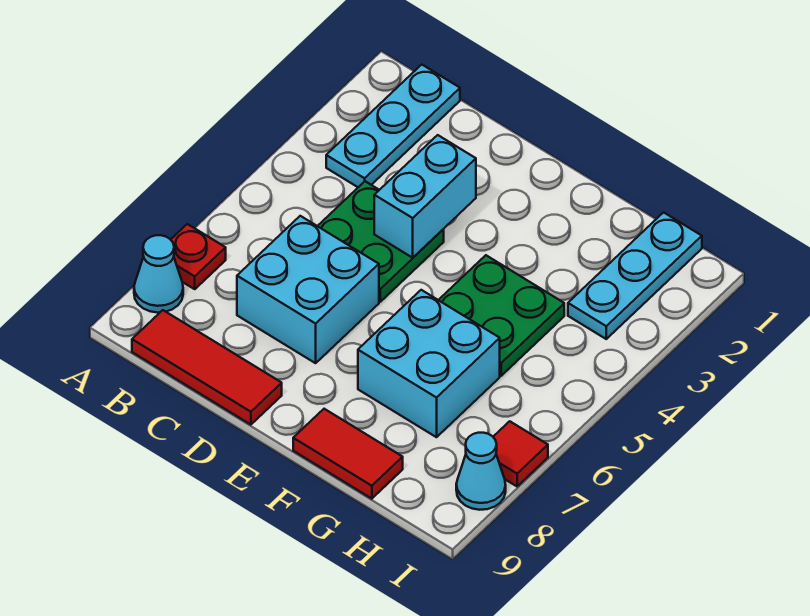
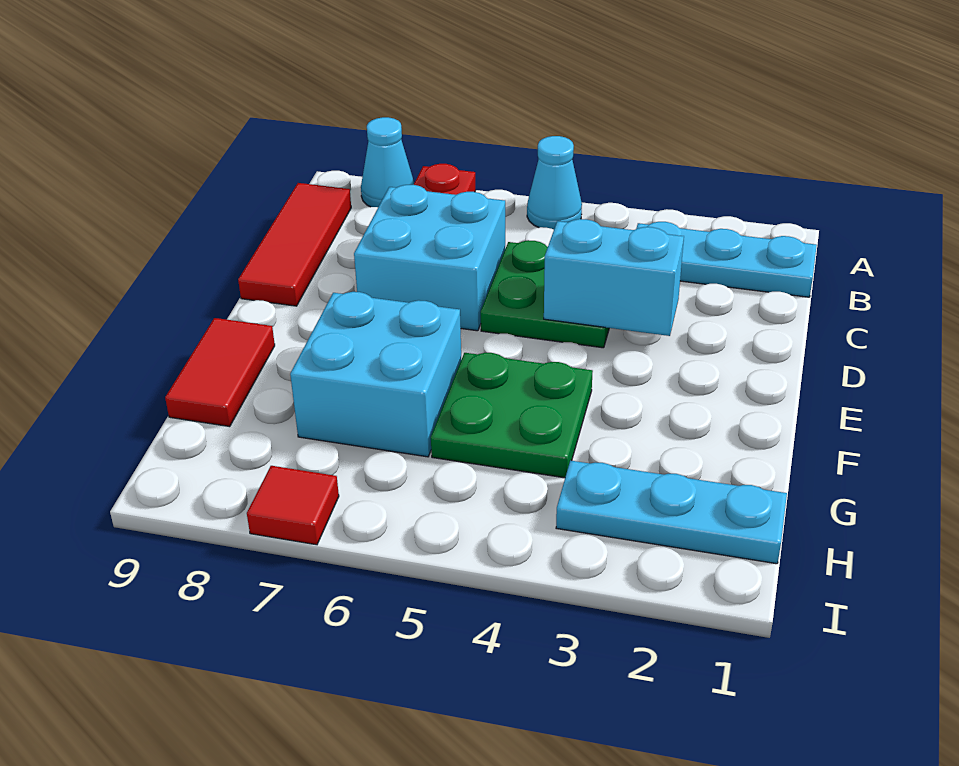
cyan 1x1 cone [456,433,506,510] -> cyan 1x1 cone moved to [527,136,582,230]

